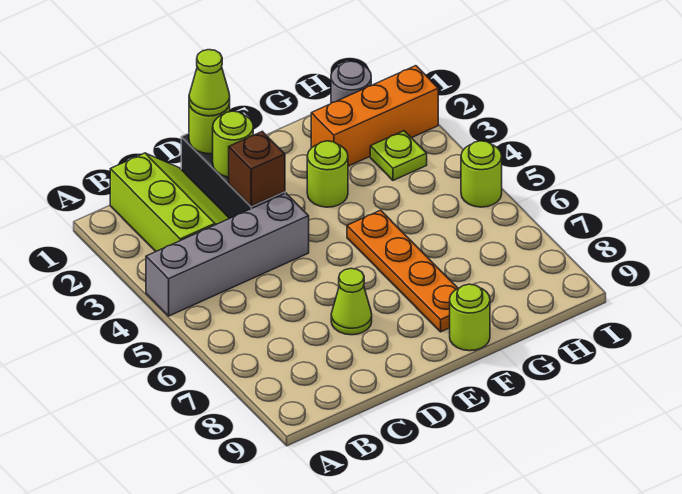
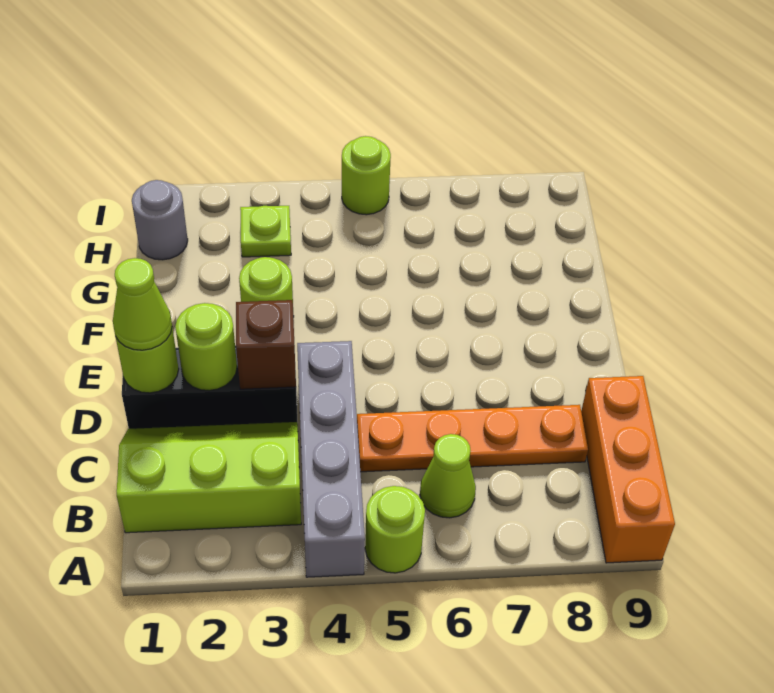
lime 1x1 cone [331,268,372,335] -> lime 1x1 cone moved to [420,434,476,518]
orange 1x4 plate [347,210,458,332] -> orange 1x4 plate moved to [357,405,588,472]
lime 1x1 round brick [450,284,490,351] -> lime 1x1 round brick moved to [365,486,425,573]
orange 1x3 brick [311,66,438,166] -> orange 1x3 brick moved to [581,376,675,563]

